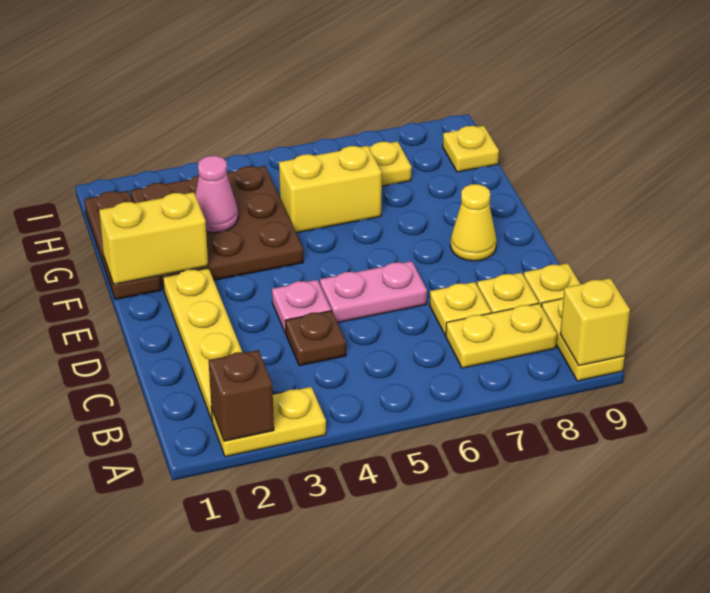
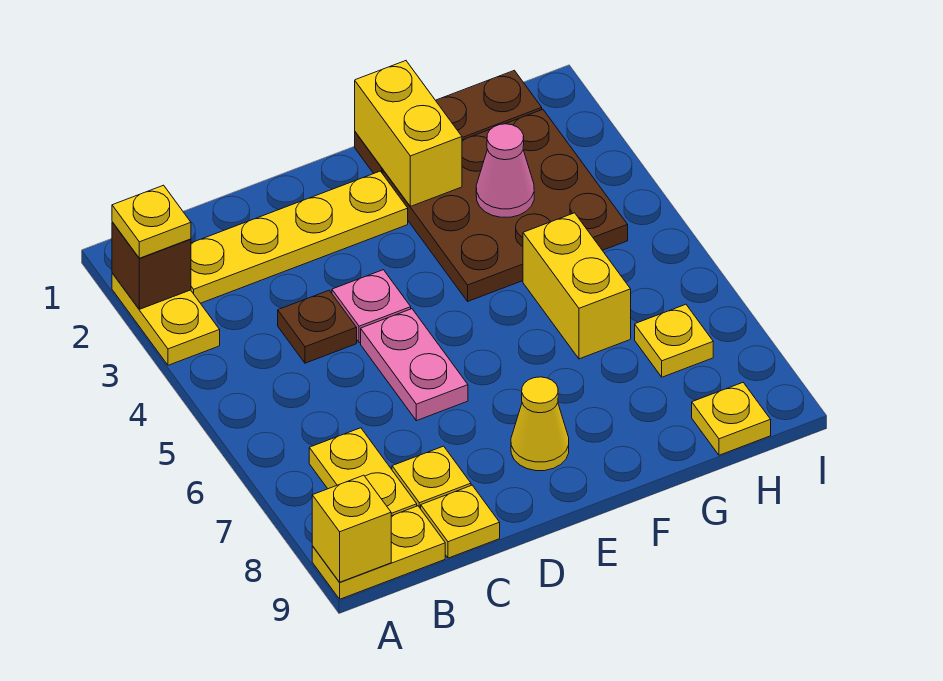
yellow 1x1 plate [430,282,491,336] -> yellow 1x1 plate moved to [112,185,191,258]

